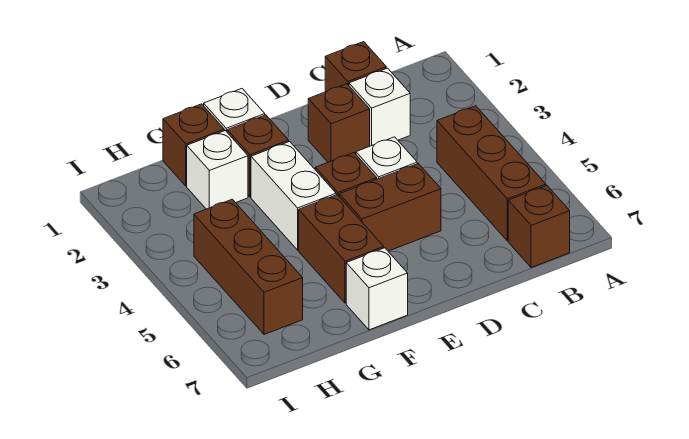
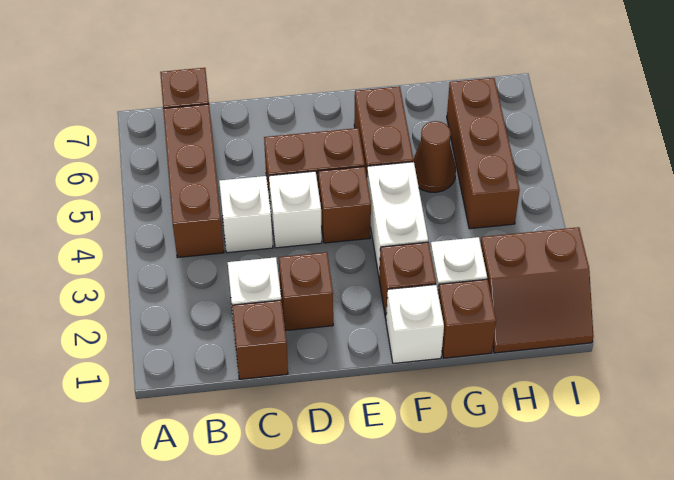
white 1x1 brick [346,248,408,330] -> white 1x1 brick moved to [219,176,273,253]
none -> brown 1x1 cone [414,121,456,192]
none -> brown 2x2 slope [481,227,594,353]

